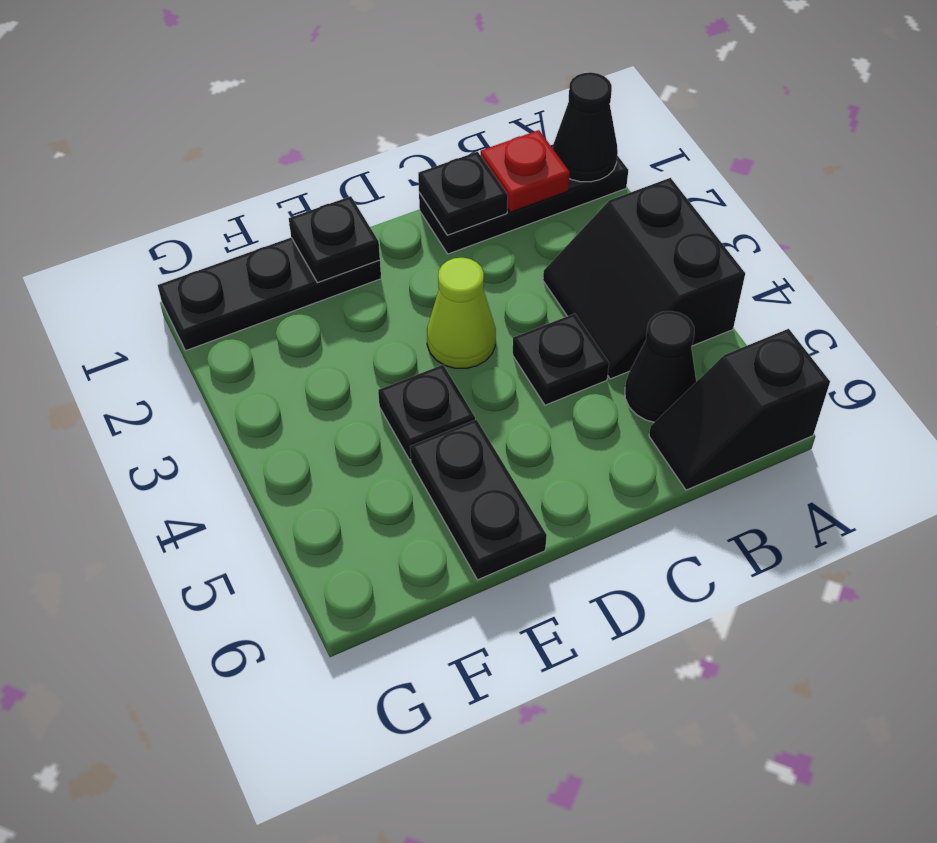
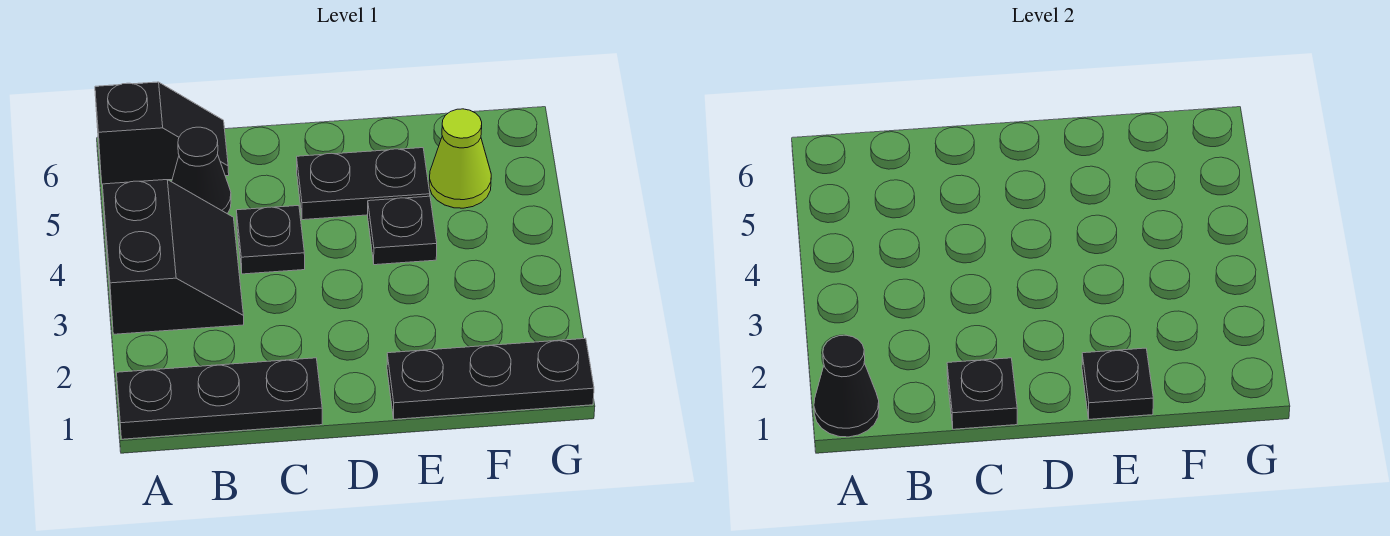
red 1x1 plate [481,130,570,212] -> none
lime 1x1 cone [427,258,496,368] -> lime 1x1 cone moved to [429,109,491,208]
black 1x2 plate [410,420,547,580] -> black 1x2 plate turned to [297,148,430,220]

